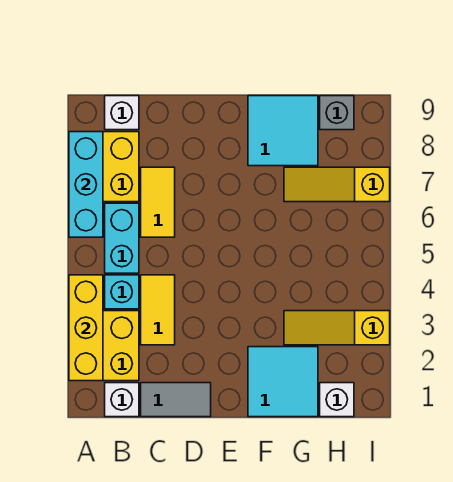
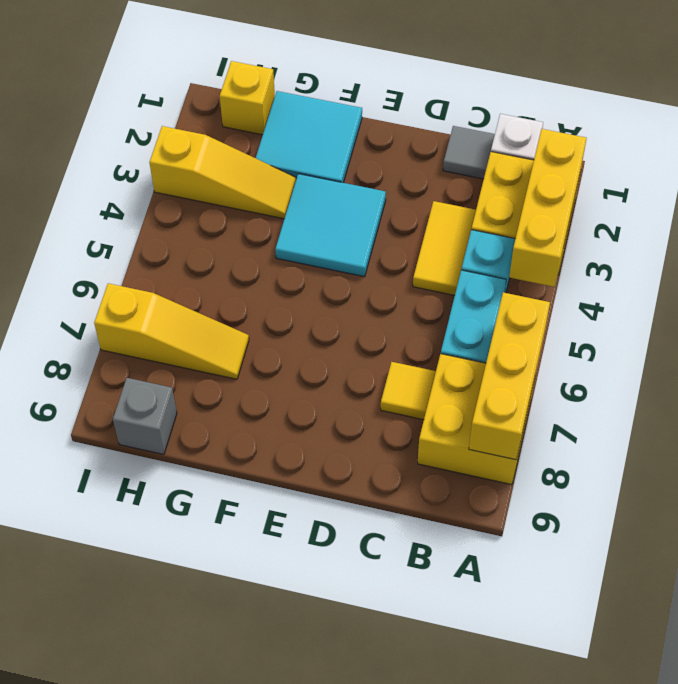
cyan 1x3 brick [69,132,103,237] -> yellow 1x3 brick [469,292,550,460]
white 1x1 brick [105,96,139,130] -> none
grey 1x2 tile [141,383,211,417] -> grey 1x1 tile [443,126,495,179]
yellow 1x2 tile [141,167,175,237] -> yellow 1x1 tile [381,362,436,420]
cyan 2x2 tile [248,96,318,166] -> cyan 2x2 tile moved to [275,174,386,277]
white 1x1 brick [320,383,354,417] -> yellow 1x1 brick [220,61,275,135]

